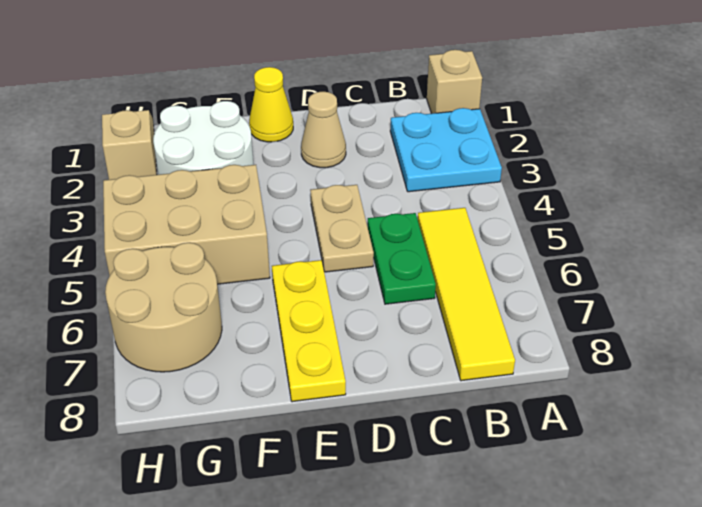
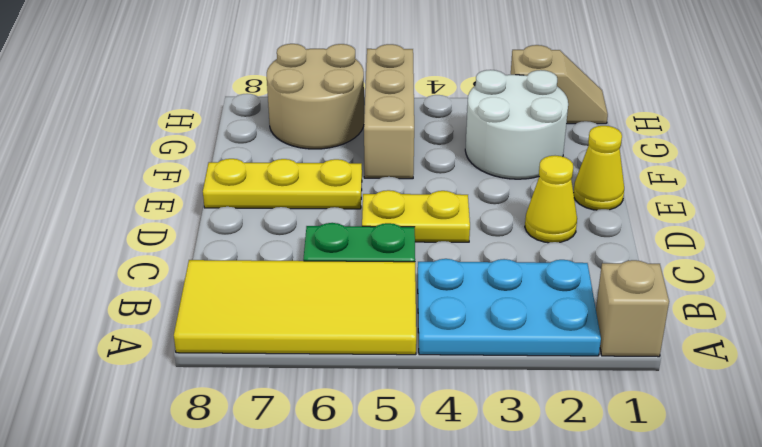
cyan 2x2 plate [390,108,502,192] -> cyan 2x3 plate [418,259,601,356]
yellow 1x4 tile [418,208,515,381] -> yellow 2x4 tile [174,260,416,355]
tan 1x1 cone [301,92,346,168] -> yellow 1x1 cone [525,156,577,243]
tan 1x2 plate [310,185,374,272] -> yellow 1x2 plate [362,190,470,242]
tan 2x3 brick [103,165,270,284] -> tan 1x3 brick [364,44,414,179]

